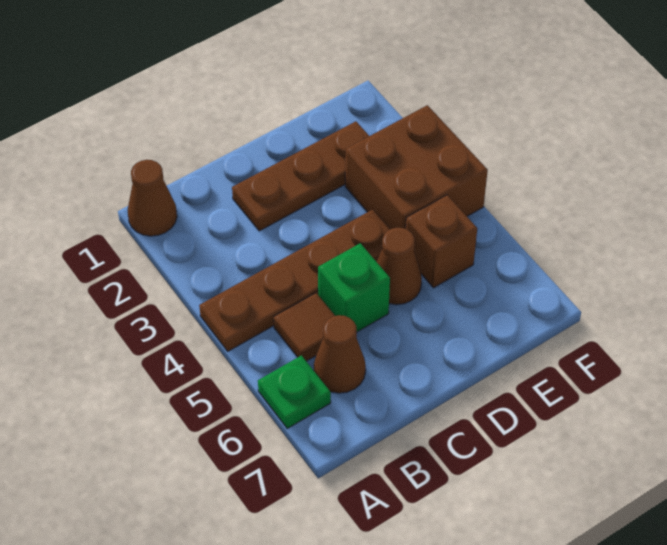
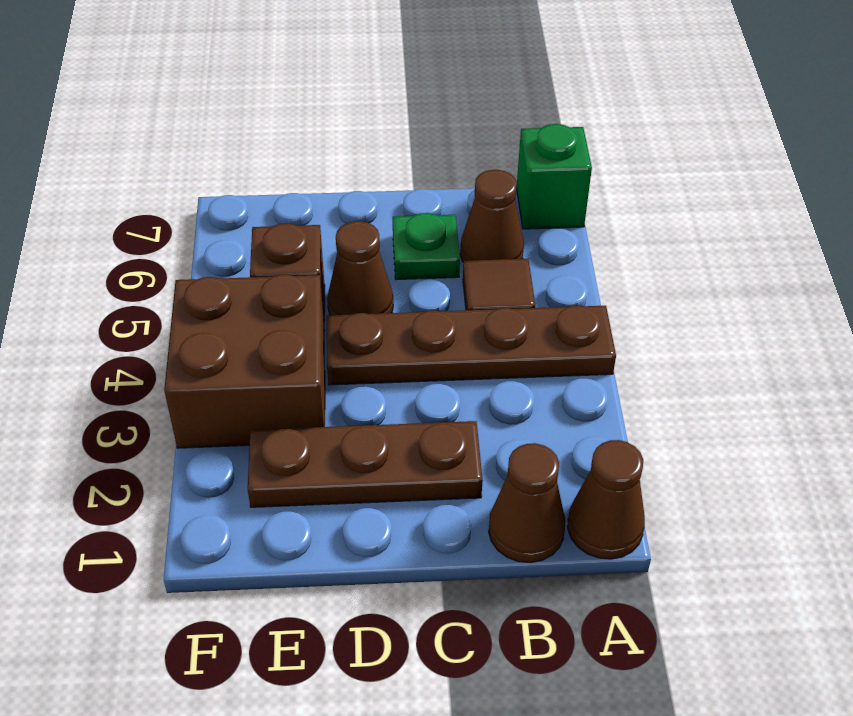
green 1x1 plate [258,355,331,428] -> green 1x1 plate moved to [393,213,460,280]
none -> brown 1x1 cone [489,443,565,563]
green 1x1 brick [318,243,390,332] -> green 1x1 brick moved to [516,124,592,229]

